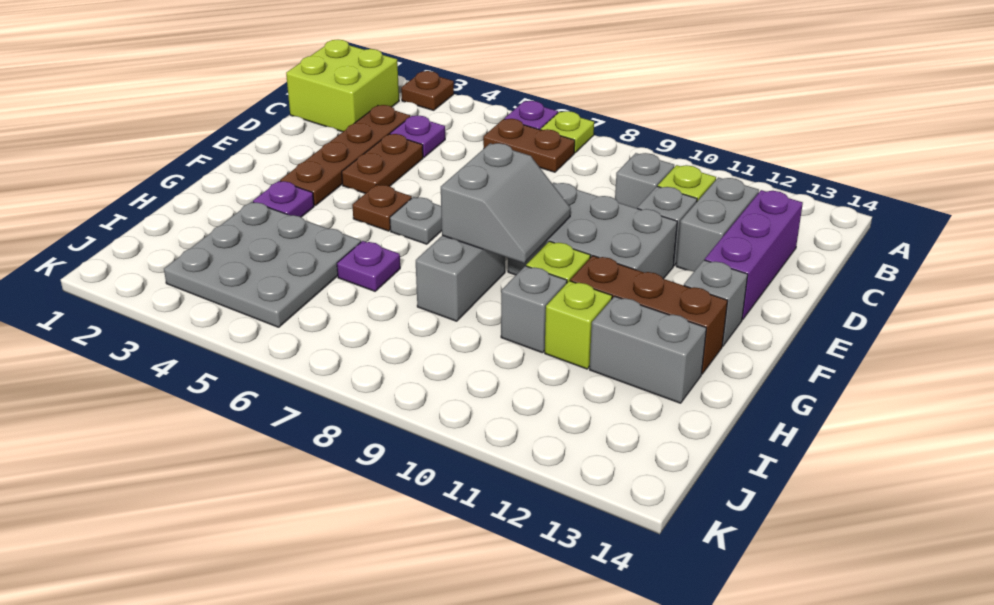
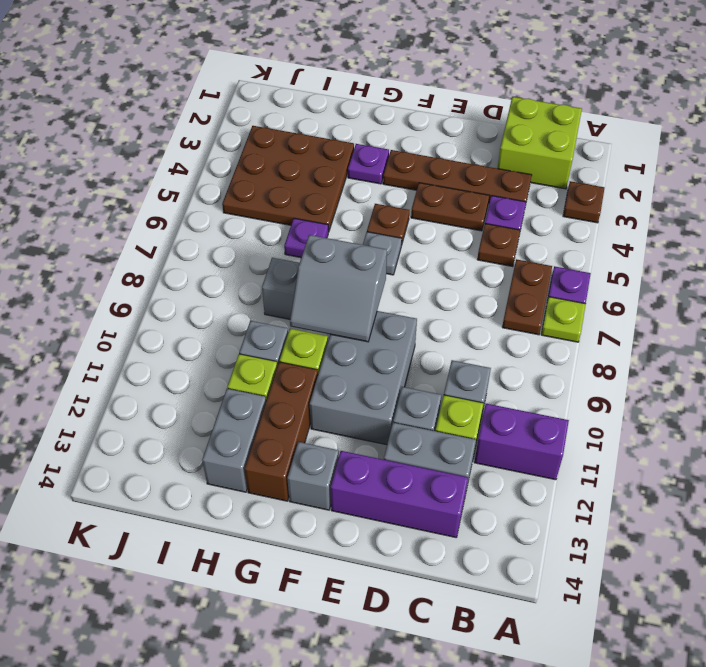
none -> purple 1x2 brick [474,404,569,480]
none -> brown 1x1 plate [477,224,520,267]
grey 3x3 plate [164,202,361,327] -> brown 3x3 plate [222,126,354,232]

